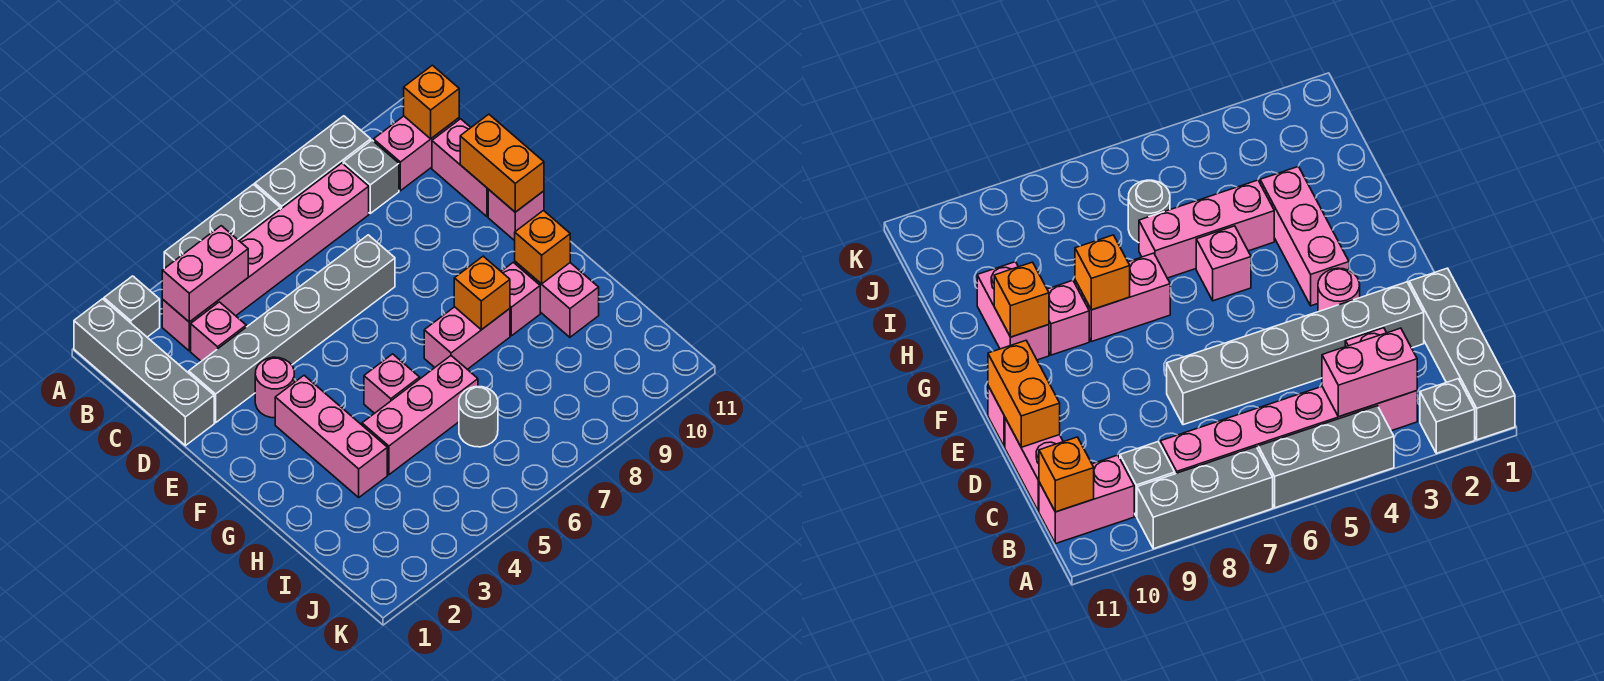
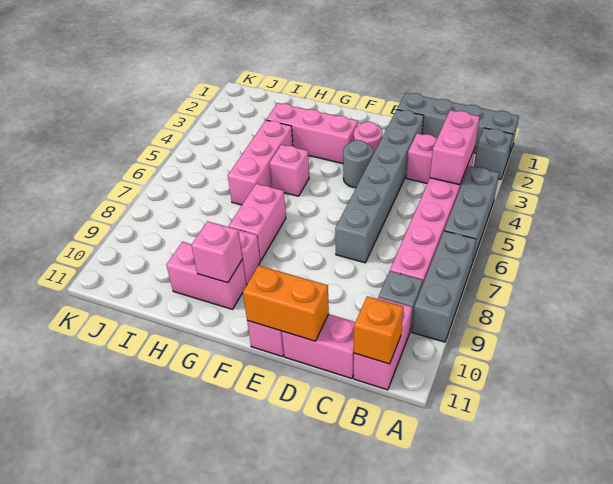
orange 1x1 brick [454,256,510,330] -> none
orange 1x1 brick [515,211,570,284] -> pink 1x1 brick [191,221,243,283]
grey 1x1 round brick [459,387,498,447] -> grey 1x1 round brick moved to [343,140,373,188]

